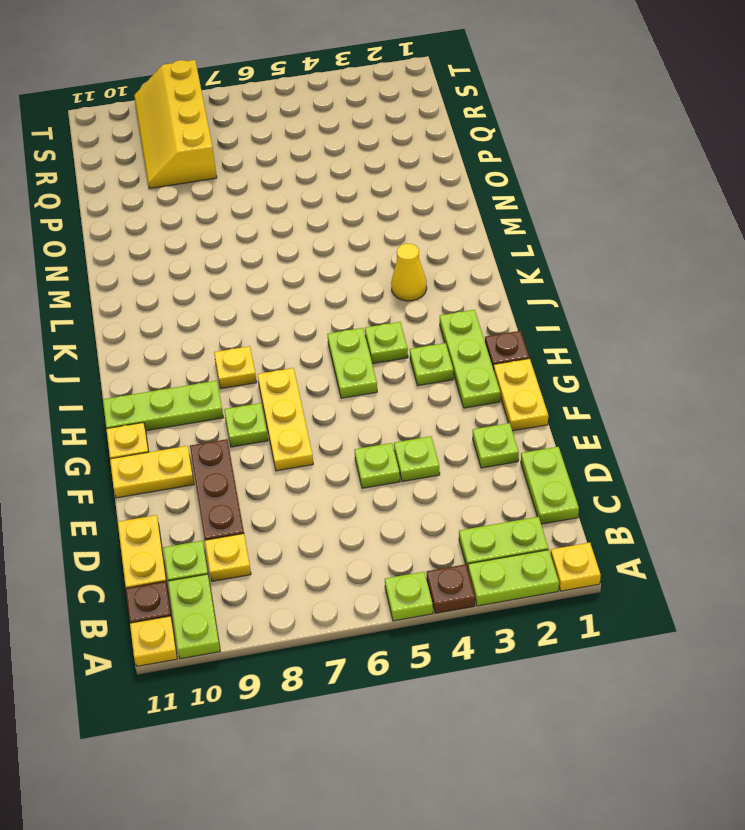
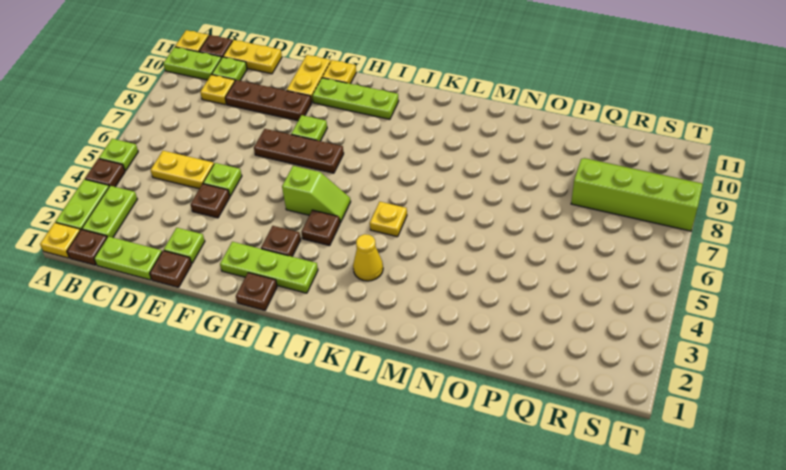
none -> brown 1x1 plate [67,229,107,265]
none -> brown 1x1 plate [150,251,192,287]
lime 1x1 plate [394,436,440,481] -> brown 1x1 plate [191,184,230,218]
yellow 1x2 plate [494,358,548,431] -> yellow 1x2 plate moved to [151,151,214,189]
yellow 1x3 plate [258,368,313,471] -> brown 1x3 plate [254,129,344,173]
lime 1x1 plate [410,343,453,386] -> brown 1x1 plate [261,226,301,257]
lime 1x2 plate [328,328,377,398] -> lime 1x2 slope [282,166,351,223]
lime 1x3 plate [103,381,223,431] -> lime 1x3 plate turned to [312,78,399,119]
lime 1x1 plate [365,322,408,364] -> brown 1x1 plate [302,210,340,246]
yellow 1x1 plate [214,346,257,389] -> yellow 1x1 plate moved to [370,202,407,237]
yellow 2x4 slope [134,60,217,189] -> lime 2x4 slope [571,158,703,231]

